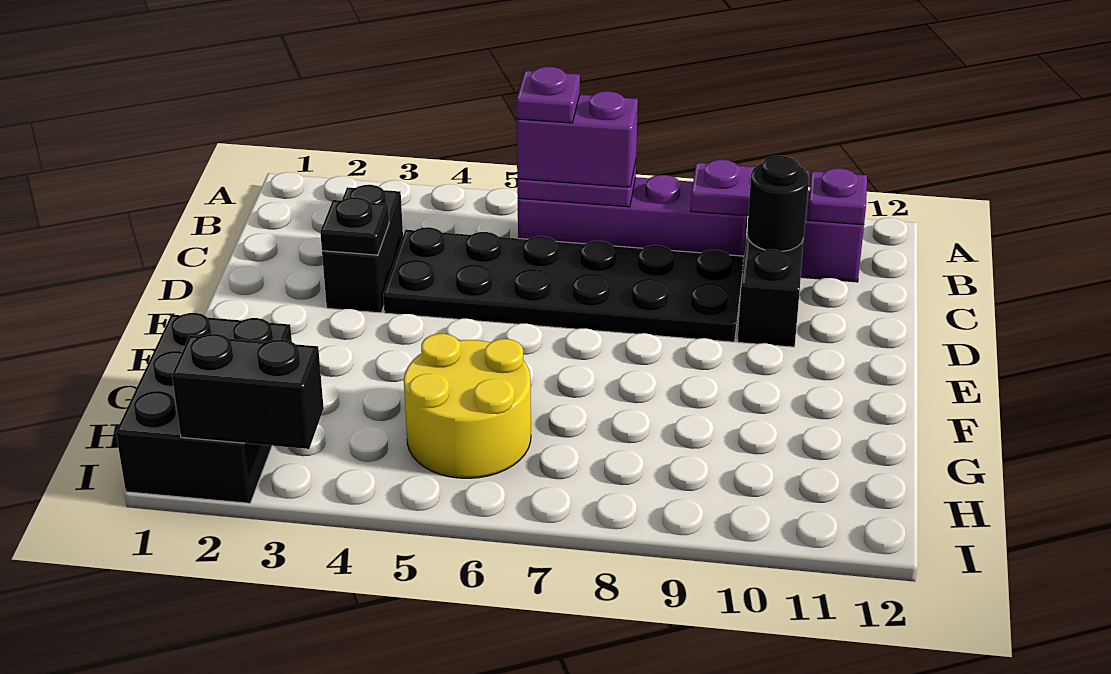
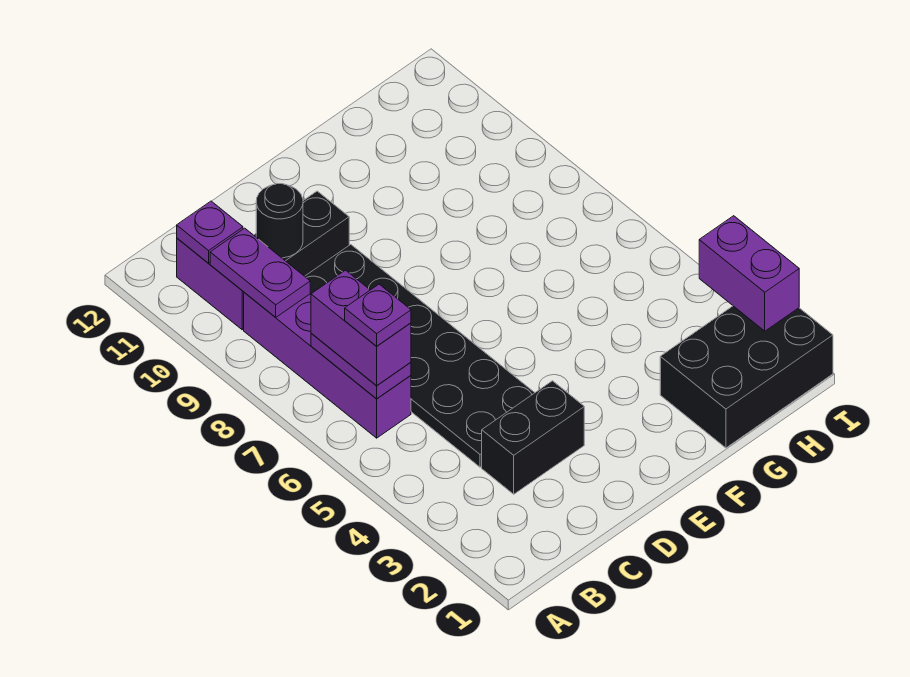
black 1x1 plate [320,197,389,255] -> none
yellow 2x2 round brick [404,334,531,478] -> none
black 1x2 brick [172,334,324,449] -> purple 1x2 brick [699,216,799,331]

